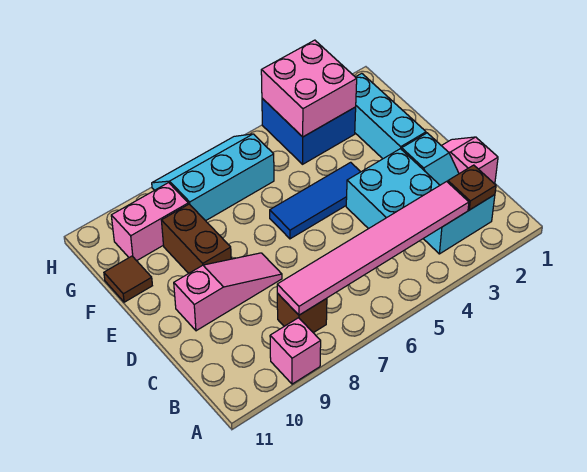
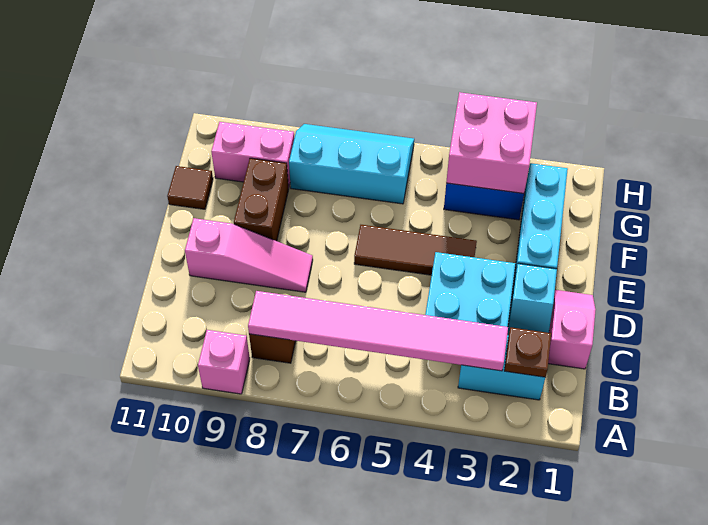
blue 1x3 tile [270,162,360,239] -> brown 1x3 tile [354,225,477,275]

